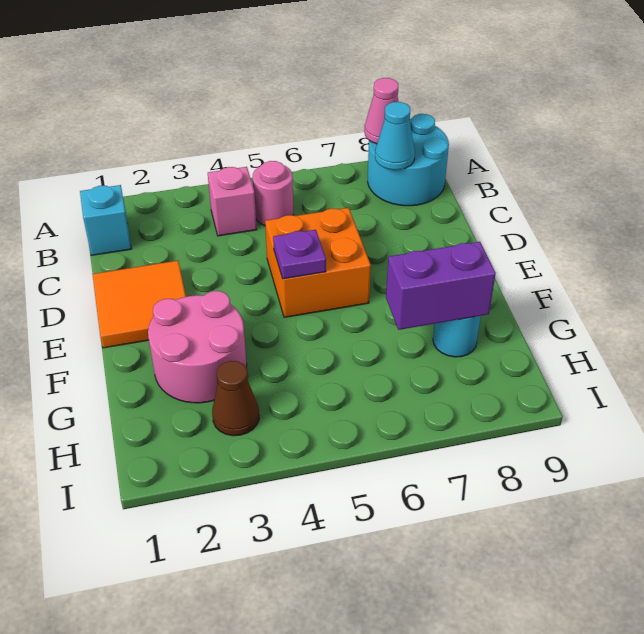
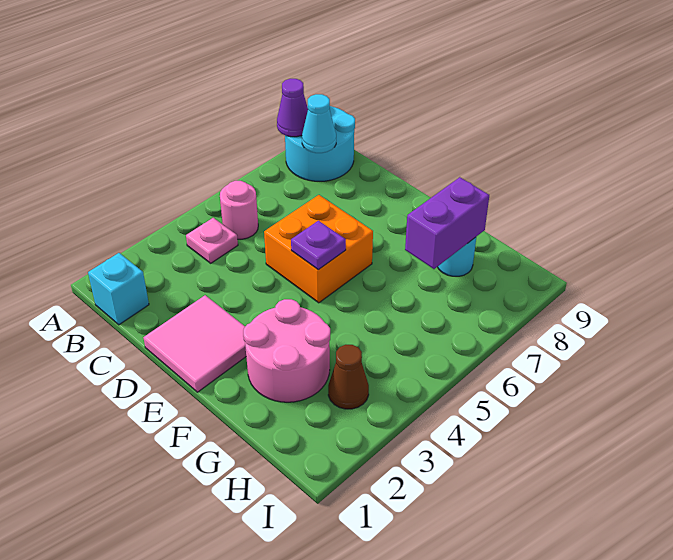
pink 1x1 cone [364,78,399,144] -> purple 1x1 cone [277,79,308,137]
pink 1x1 brick [208,167,257,236] -> pink 1x1 plate [186,218,238,263]
orange 2x2 tile [93,261,186,348] -> pink 2x2 tile [143,295,246,392]

